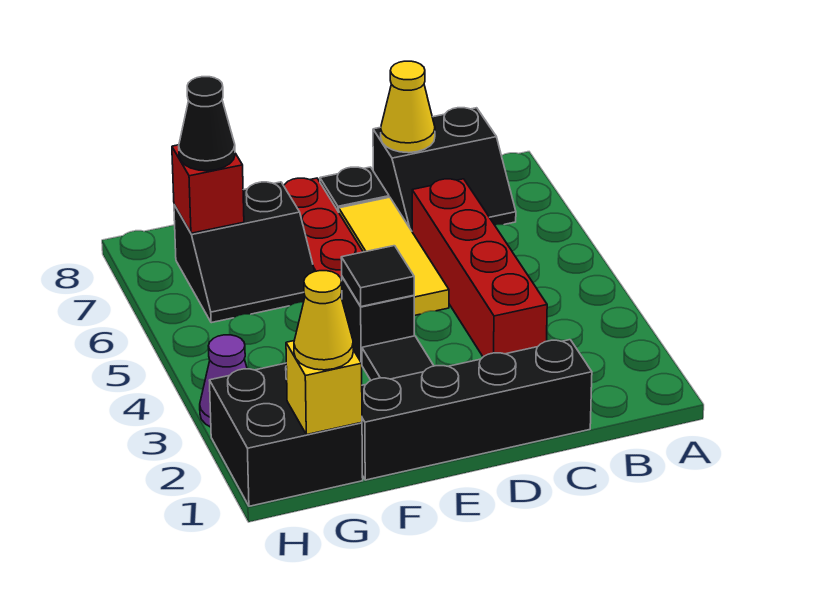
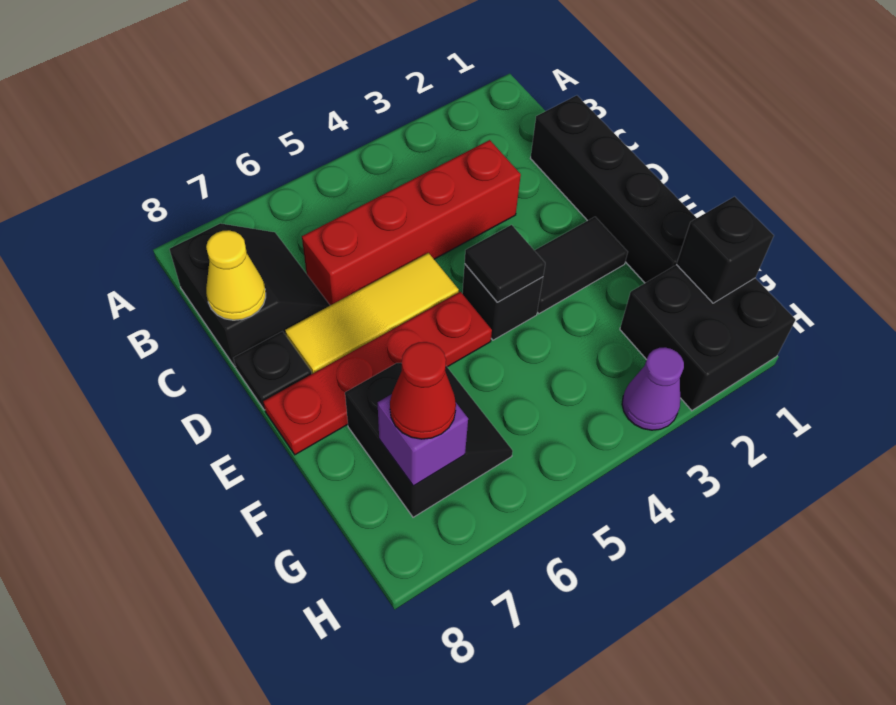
yellow 1x1 brick [286,341,362,435] -> black 1x1 brick [676,197,774,303]
yellow 1x1 cone [294,271,353,370] -> none
red 1x1 brick [172,145,244,233] -> purple 1x1 brick [378,394,468,486]
black 1x1 cone [179,77,235,171] -> red 1x1 cone [390,342,456,439]

